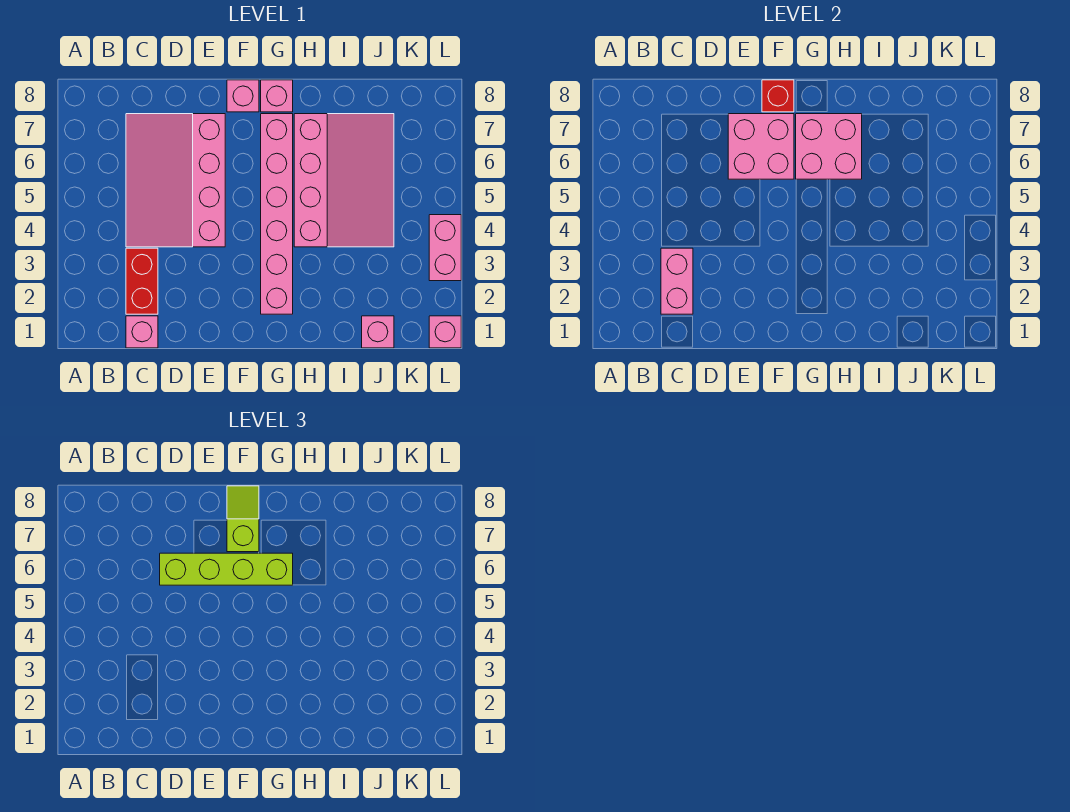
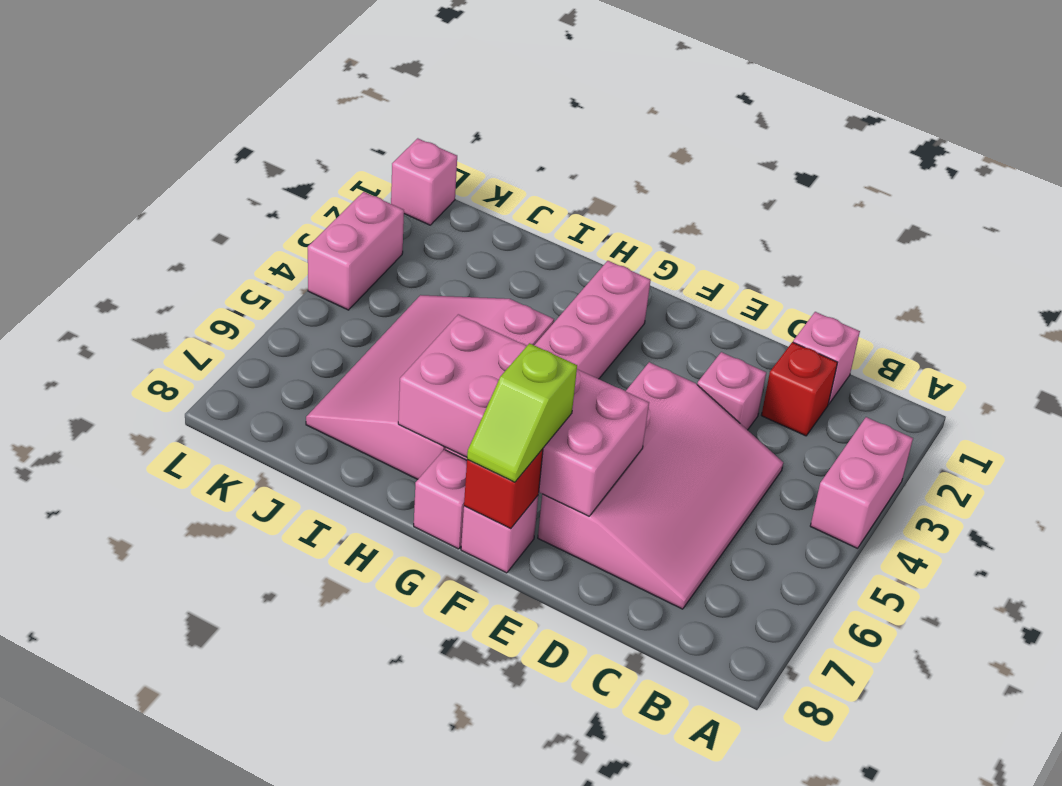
red 1x2 brick [126,248,158,314] -> red 1x1 brick [761,342,837,436]
pink 1x2 brick [661,248,693,314] -> pink 1x2 brick moved to [810,417,913,548]
lime 1x4 brick [160,553,293,585] -> none
pink 1x1 brick [362,316,394,348] -> pink 1x1 brick moved to [697,352,766,430]

